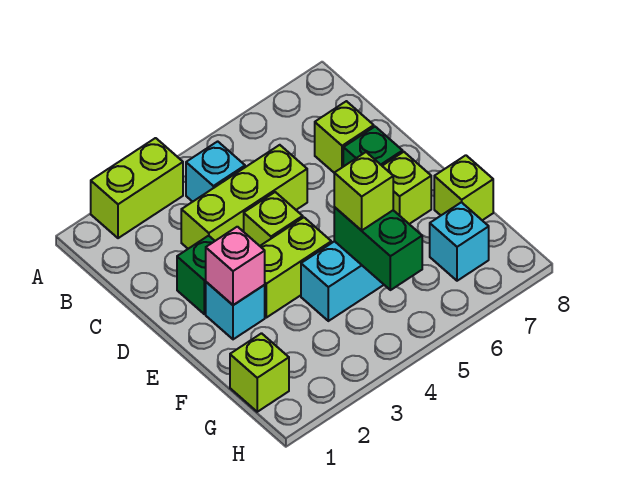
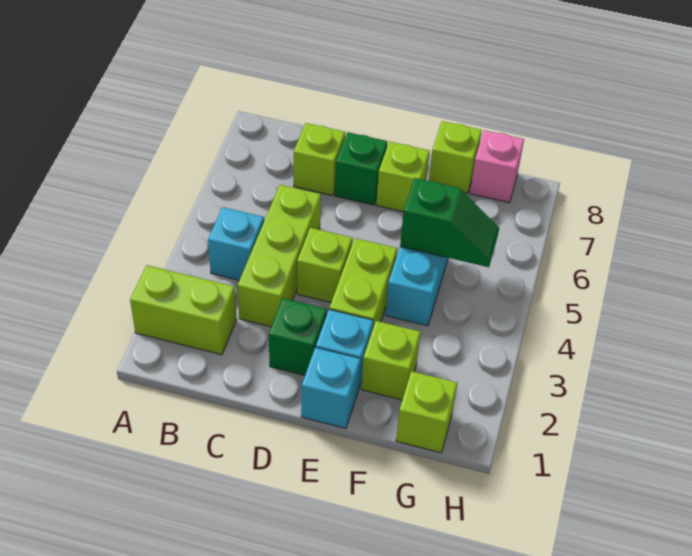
lime 1x2 brick [91,138,183,238] -> lime 1x2 brick turned to [130,265,237,355]
pink 1x1 brick [206,227,265,305] -> pink 1x1 brick moved to [470,130,524,203]
green 1x2 brick [334,207,422,290] -> green 1x2 slope [400,178,499,267]
lime 1x1 brick [334,152,393,231] -> lime 1x1 brick moved to [361,321,420,400]
cyan 1x1 brick [430,202,489,281] -> cyan 1x1 brick moved to [301,347,361,428]

